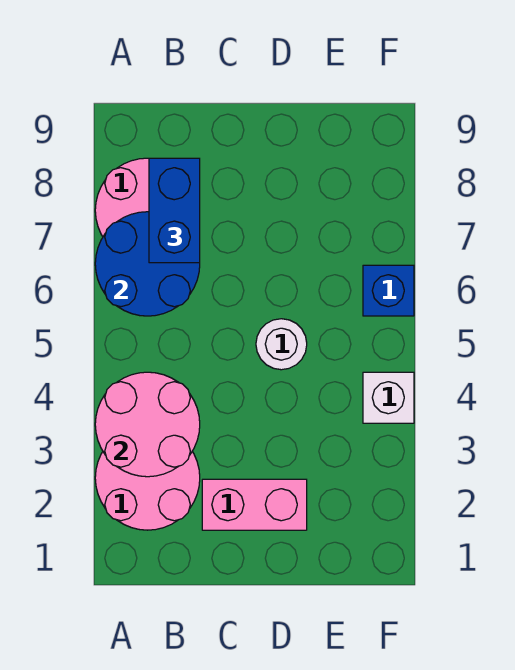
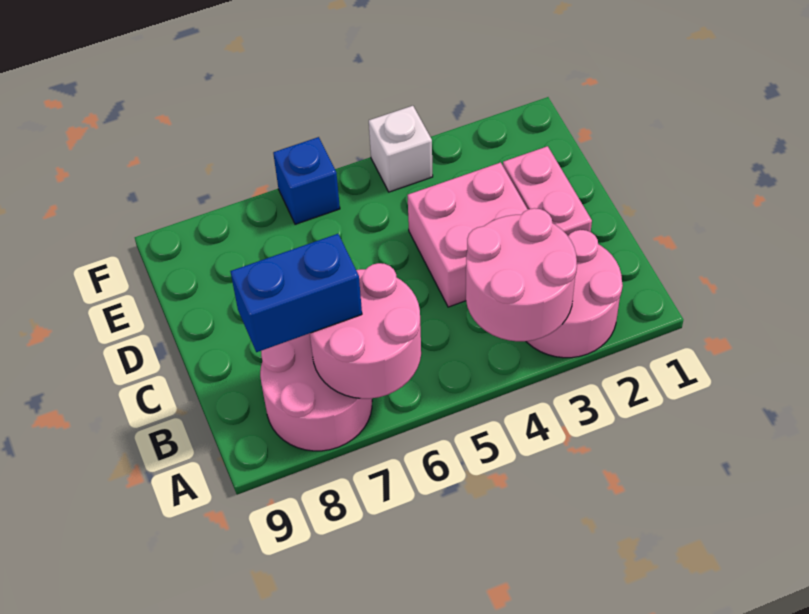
blue 2x2 round brick [95,212,200,316] -> pink 2x2 round brick [310,263,421,399]
none -> pink 2x2 brick [408,162,528,307]
white 1x1 round brick [256,319,307,370] -> none

